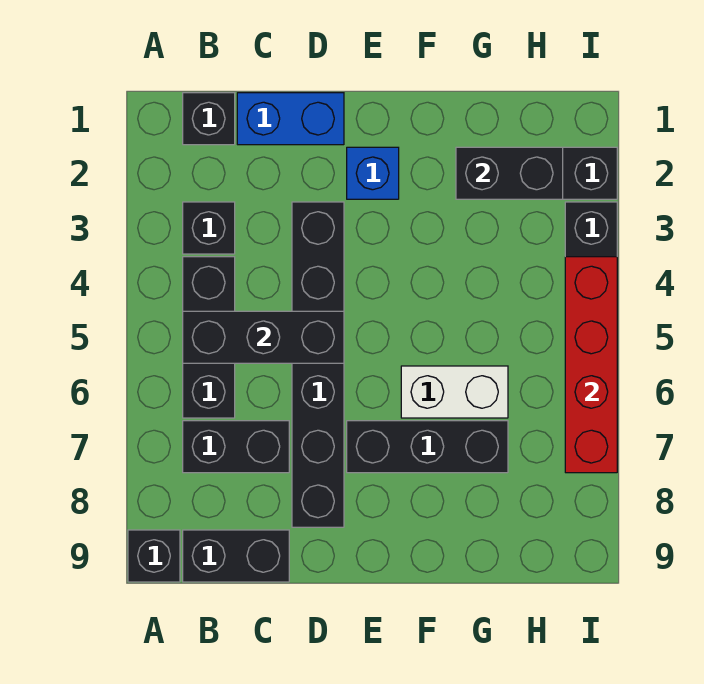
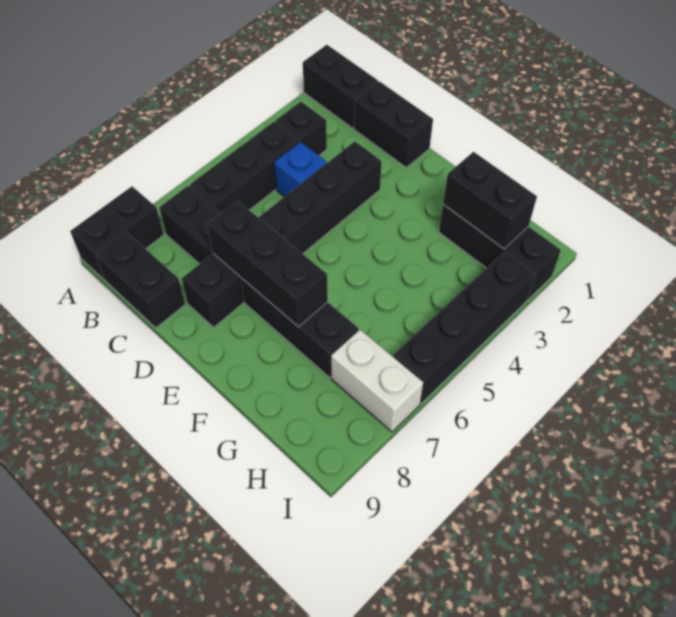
black 1x1 brick [128,530,180,582] -> black 1x2 brick [70,186,164,280]
black 1x1 brick [183,93,235,145] -> black 1x2 brick [303,45,378,129]
black 1x3 brick [183,311,344,363] -> black 1x3 brick moved to [207,201,328,327]
blue 1x2 brick [237,93,344,145] -> black 1x2 brick [354,81,433,167]
blue 1x1 brick [347,147,399,199] -> blue 1x1 brick moved to [274,142,327,197]
white 1x2 brick [401,366,508,418] -> white 1x2 brick moved to [331,330,423,432]
red 1x4 brick [565,257,617,473] -> none

